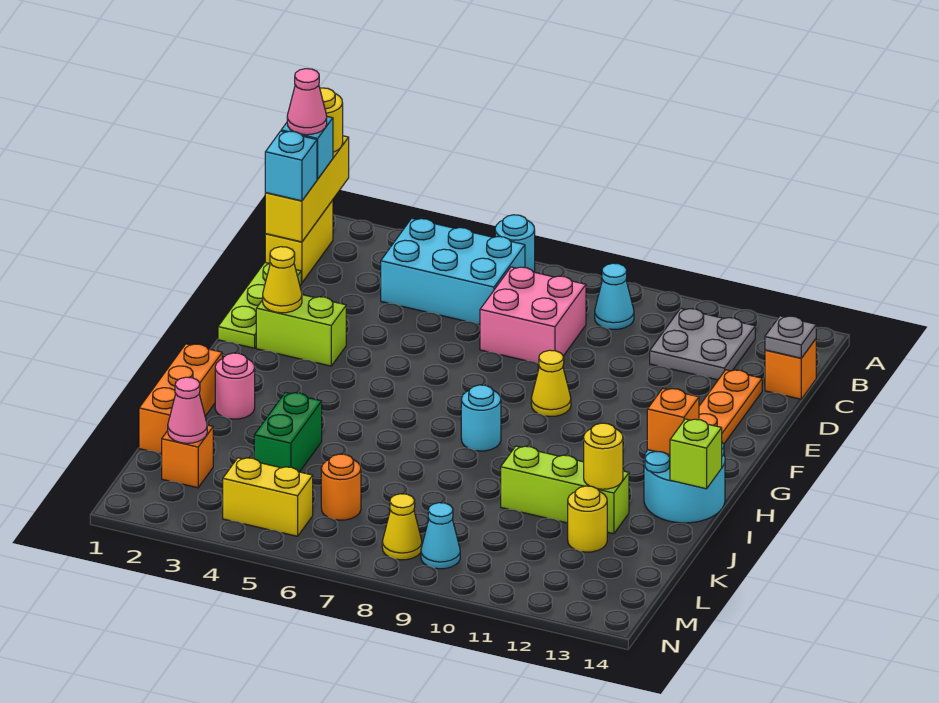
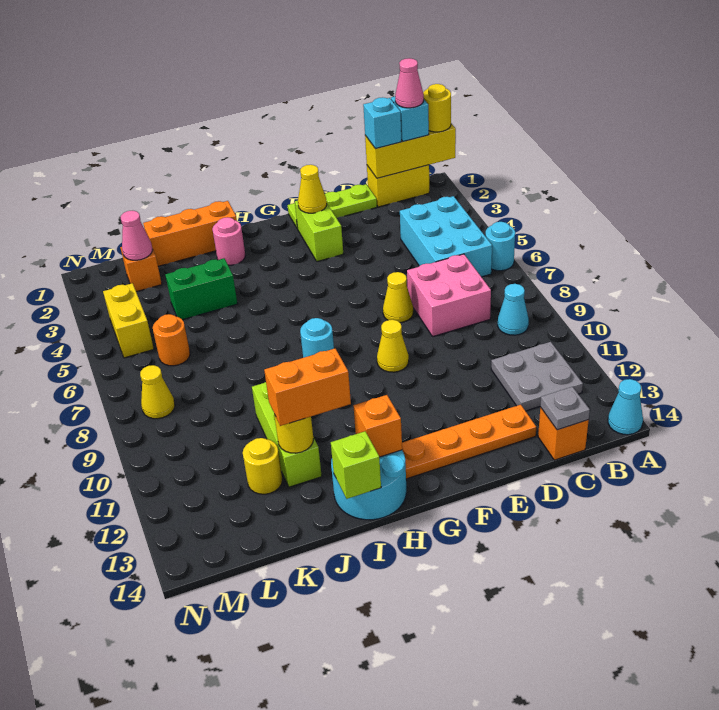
none -> yellow 1x1 cone [383,272,413,323]
none -> orange 1x2 brick [264,349,351,426]
cyan 1x1 cone [421,503,460,569] -> cyan 1x1 cone moved to [608,379,643,435]

